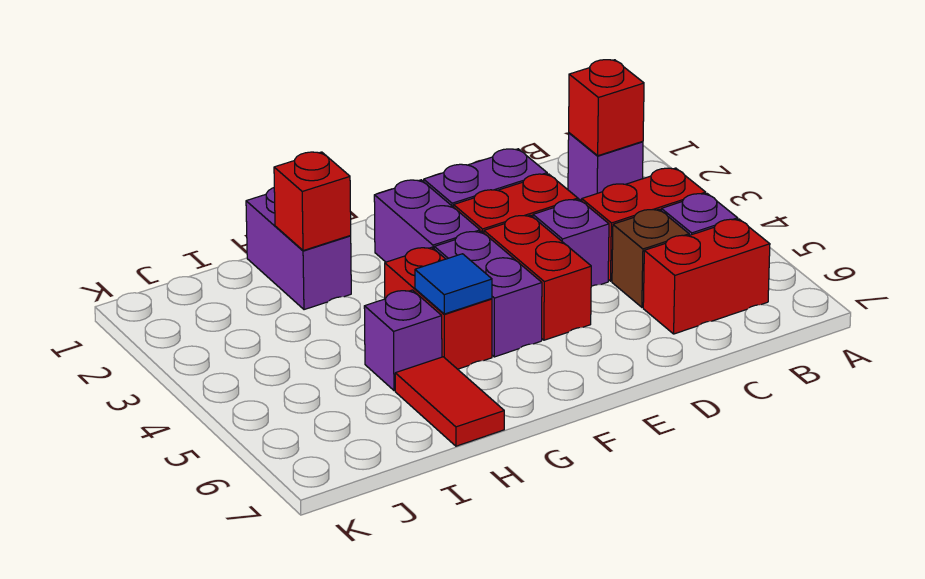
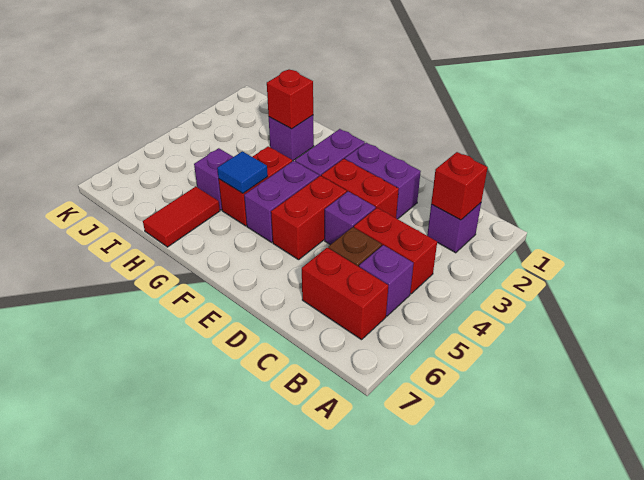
purple 1x2 brick [246,188,351,310] -> purple 1x1 brick [269,115,314,161]

